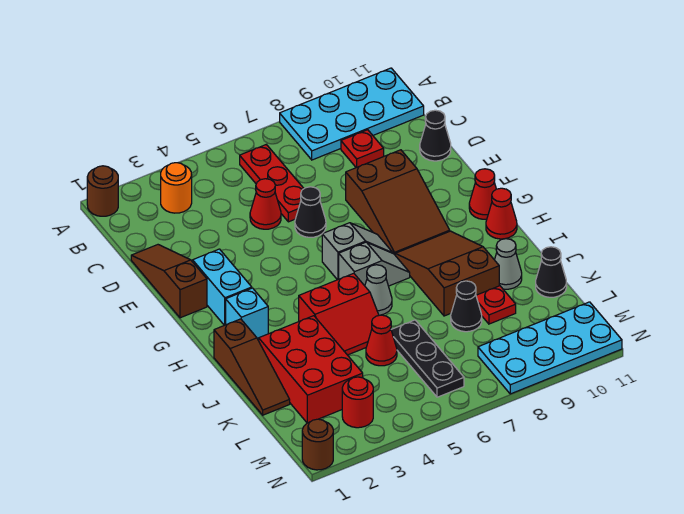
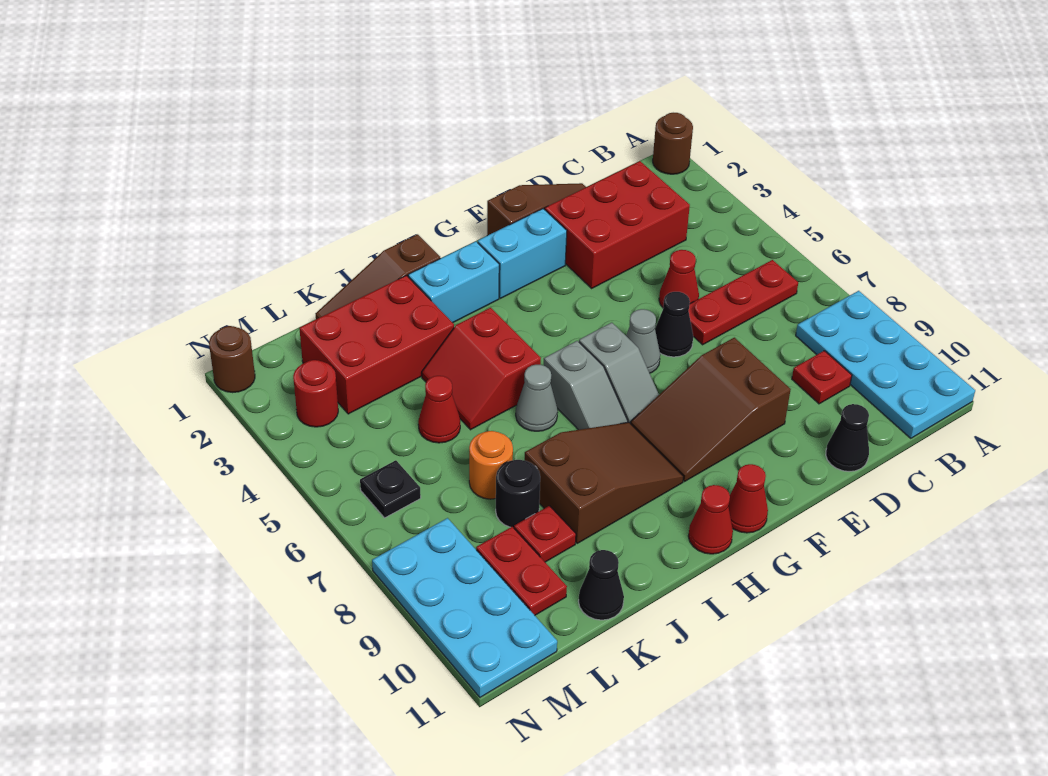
orange 1x1 round brick [161,163,192,213] -> orange 1x1 round brick moved to [469,431,513,499]
none -> red 2x3 brick [545,161,690,288]
cyan 1x1 brick [226,288,268,339] -> cyan 1x2 brick [408,241,499,323]
grey 1x1 cone [495,239,522,289] -> grey 1x1 cone moved to [626,309,660,373]
black 1x3 plate [391,320,464,397] -> black 1x1 plate [360,460,421,518]
black 1x1 cone [451,281,482,332] -> black 1x1 round brick [496,460,540,528]
none -> red 1x2 plate [476,527,567,615]

